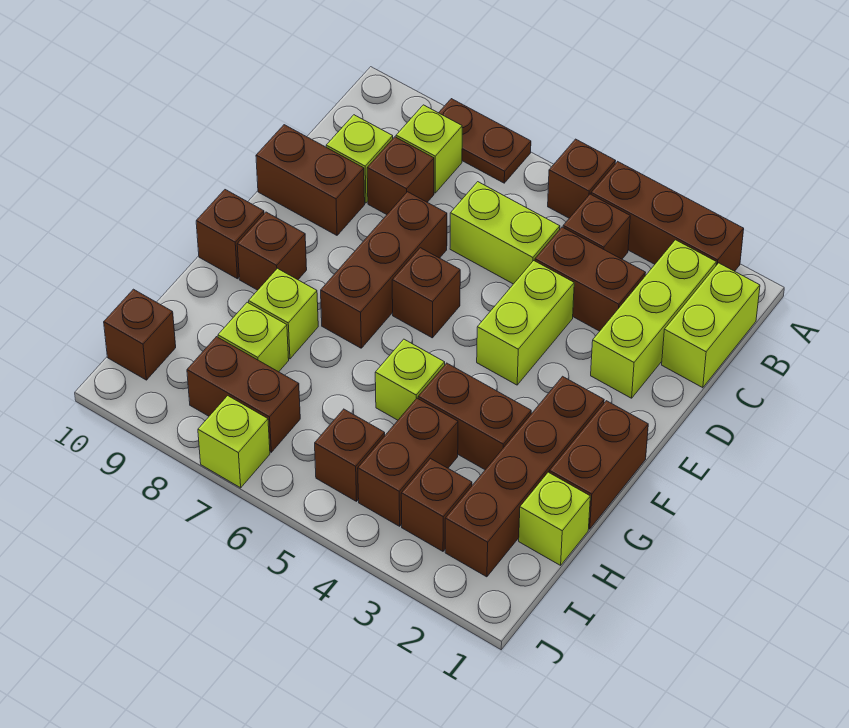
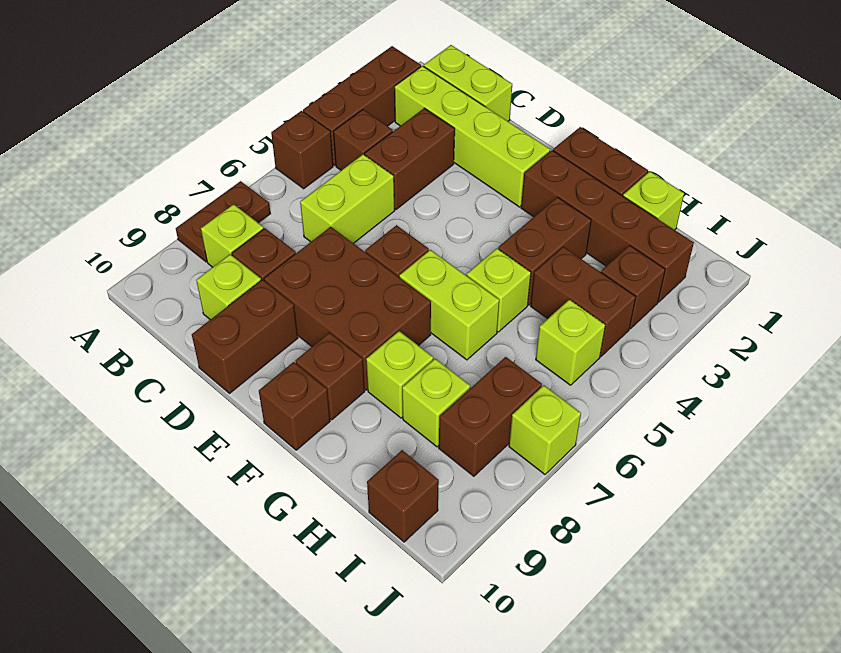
lime 1x3 brick [591,240,716,398] -> lime 1x4 brick [395,66,550,207]
lime 1x2 brick [477,261,574,385] -> lime 1x2 brick moved to [399,250,499,360]
brown 1x3 brick [321,192,447,348] -> brown 2x3 brick [264,227,431,390]
brown 1x1 brick [315,409,385,501] -> lime 1x1 brick [536,299,605,385]

